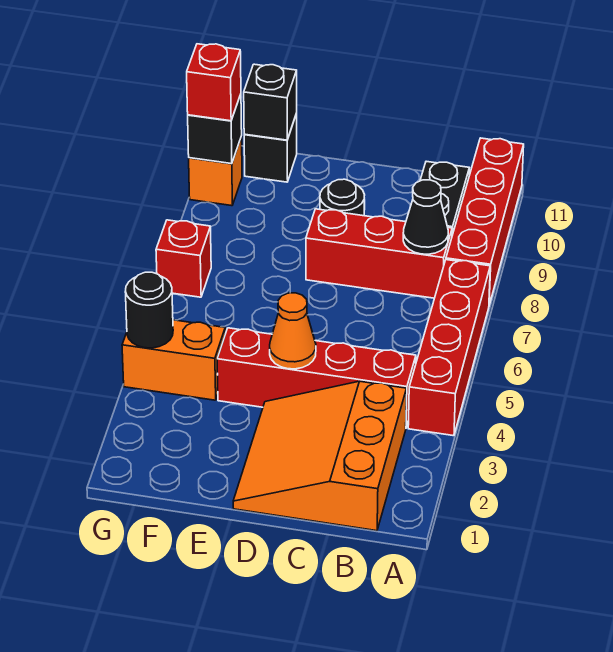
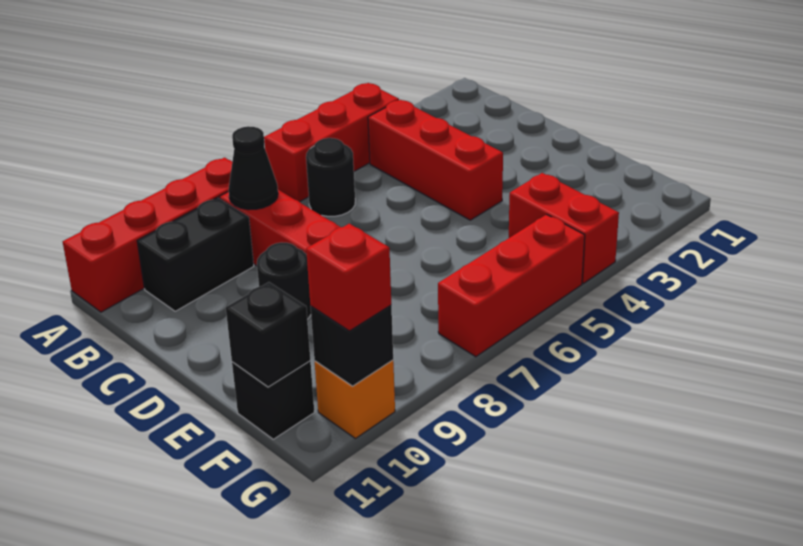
red 1x4 brick [408,260,490,436] -> red 1x3 brick [264,83,399,202]
orange 3x3 slope [233,381,407,531] -> none
red 1x4 brick [217,328,416,427] -> red 1x3 brick [368,100,503,220]
orange 1x1 cone [270,293,316,369] -> none
orange 1x2 brick [122,320,225,400] -> red 1x2 brick [509,173,619,283]
black 1x1 round brick [125,272,173,348] -> black 1x1 round brick moved to [306,138,355,216]
red 1x1 brick [156,220,211,297] -> red 1x3 brick [438,215,585,357]

